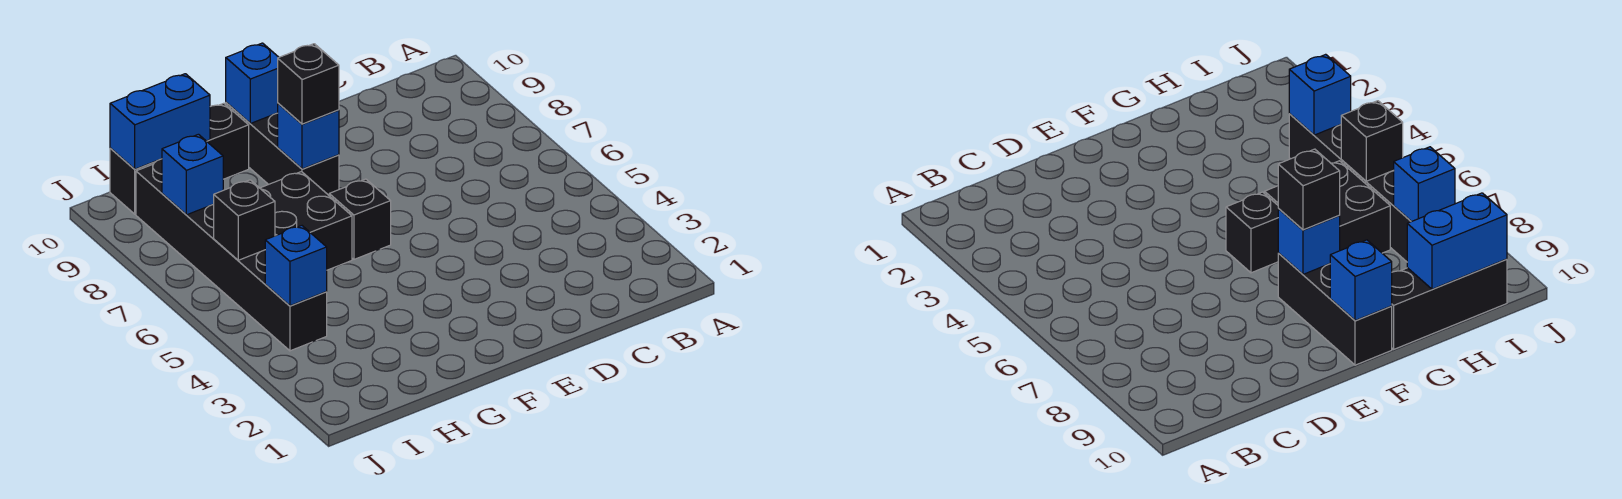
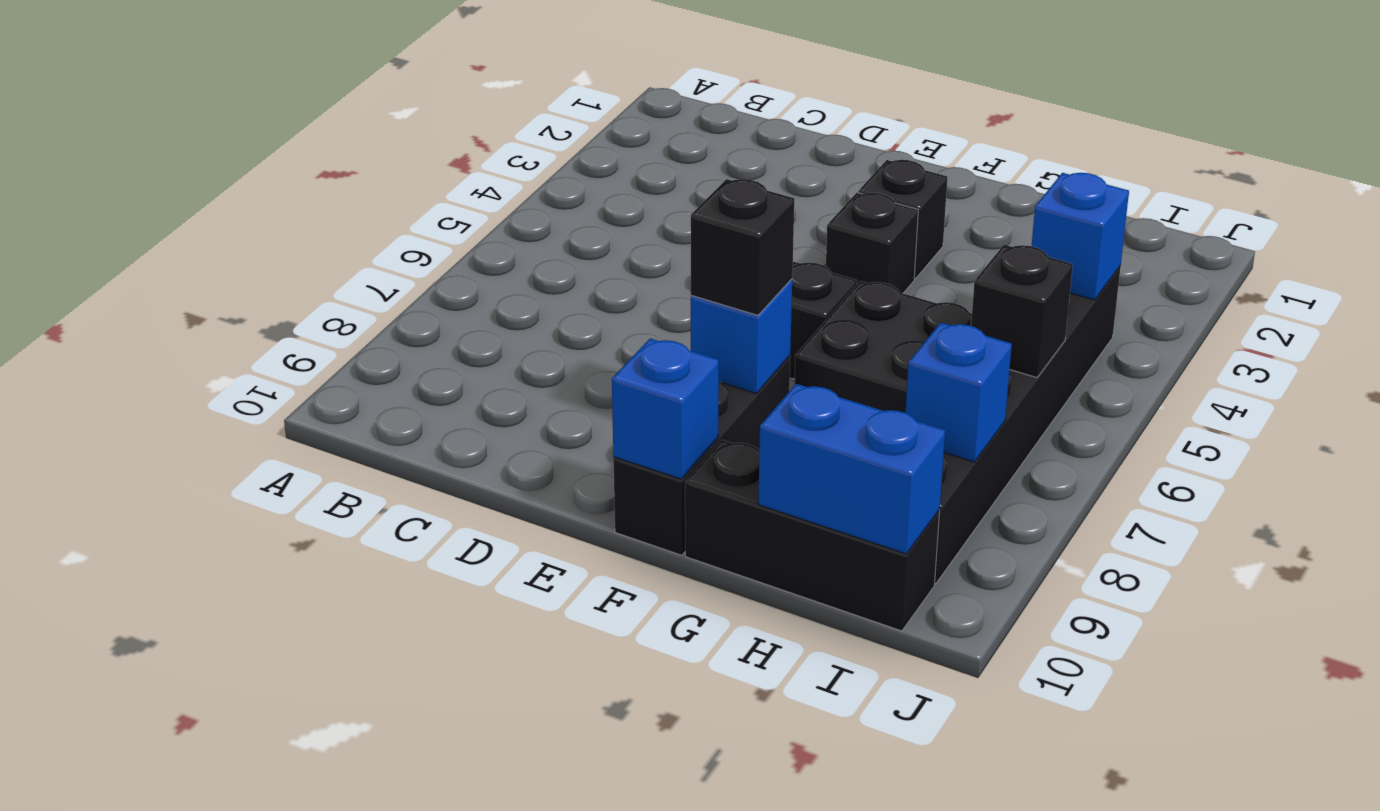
none -> black 1x1 brick [858,160,947,279]
none -> black 1x1 brick [826,193,918,293]

